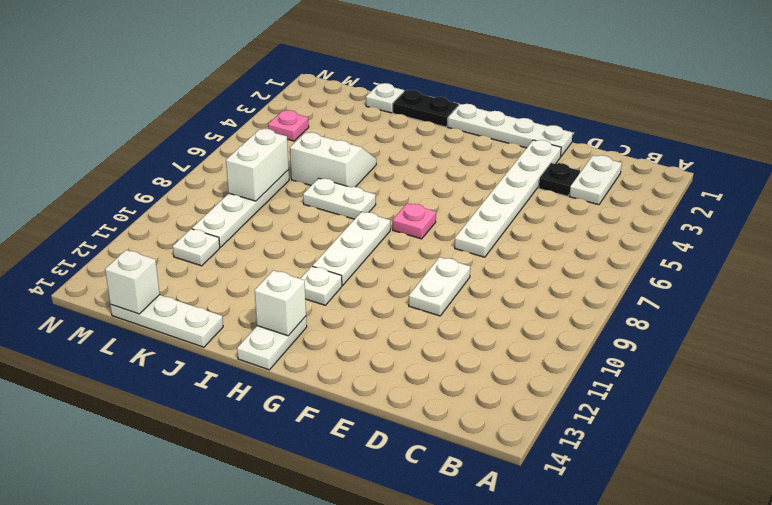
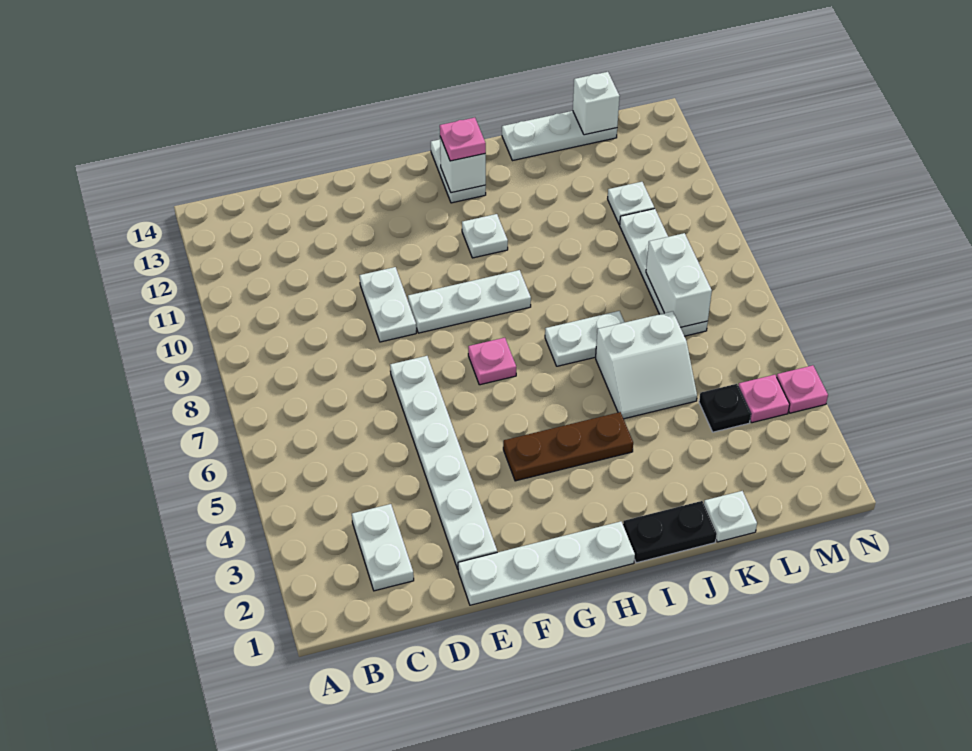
black 1x1 plate [539,163,580,196] -> black 1x1 plate moved to [699,384,751,432]
none -> brown 1x3 plate [503,412,633,481]
white 1x3 plate [313,212,390,285] -> white 1x3 plate turned to [408,270,531,333]
none -> pink 1x1 plate [440,118,486,161]
none -> pink 1x1 plate [777,365,828,413]

